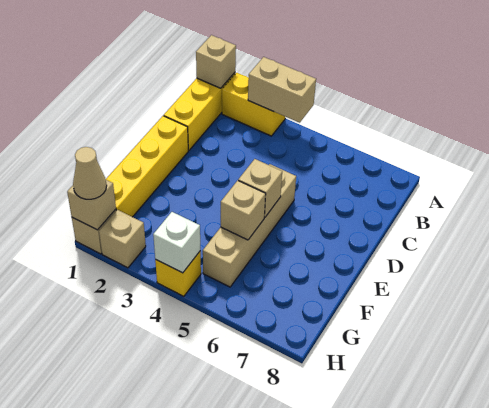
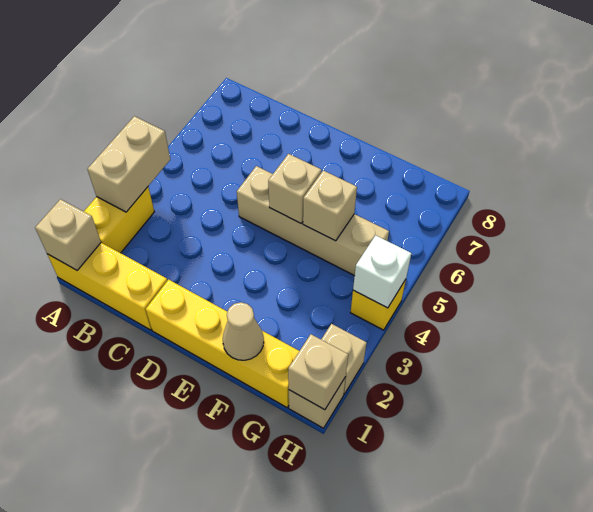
tan 1x1 cone [73,147,107,199] -> tan 1x1 cone moved to [223,302,264,360]

